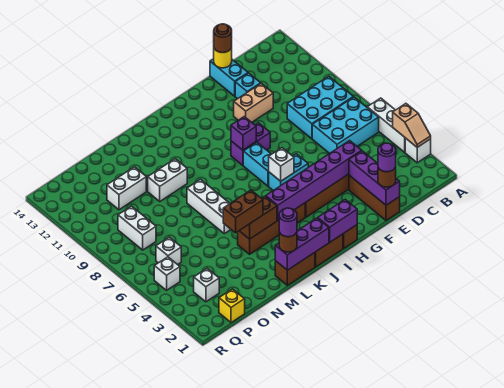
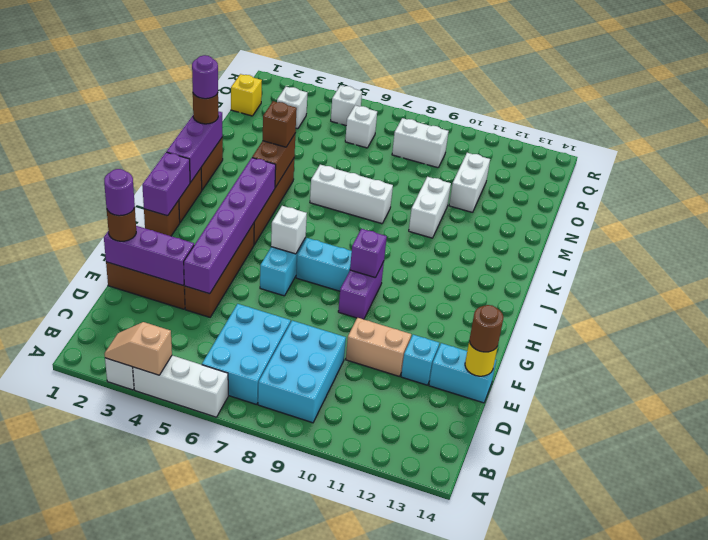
tan 1x2 brick [234,83,273,122] -> tan 1x2 brick turned to [346,318,411,376]
brown 1x2 brick [223,190,263,233] -> brown 1x1 brick [263,101,297,147]

